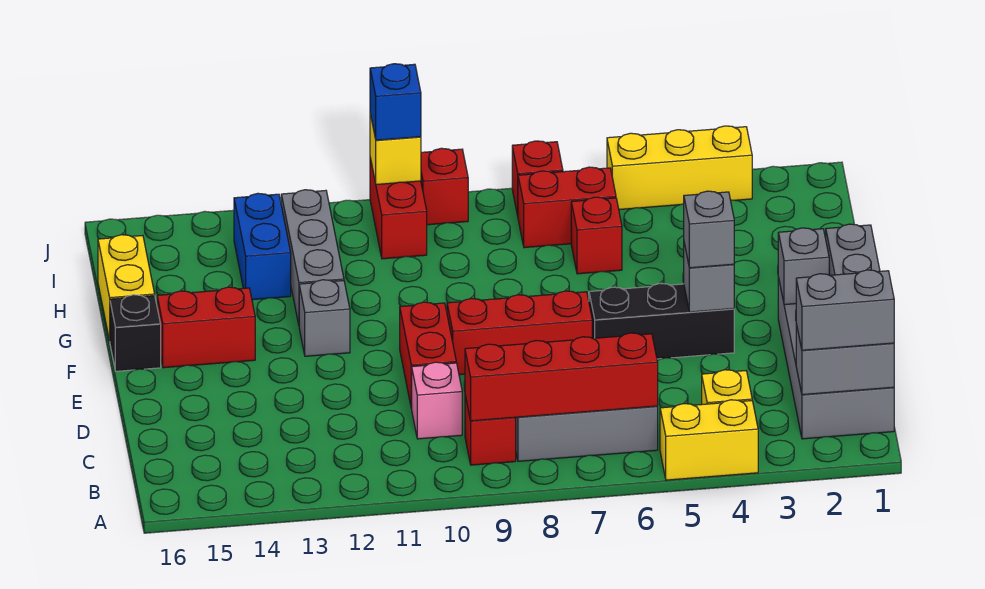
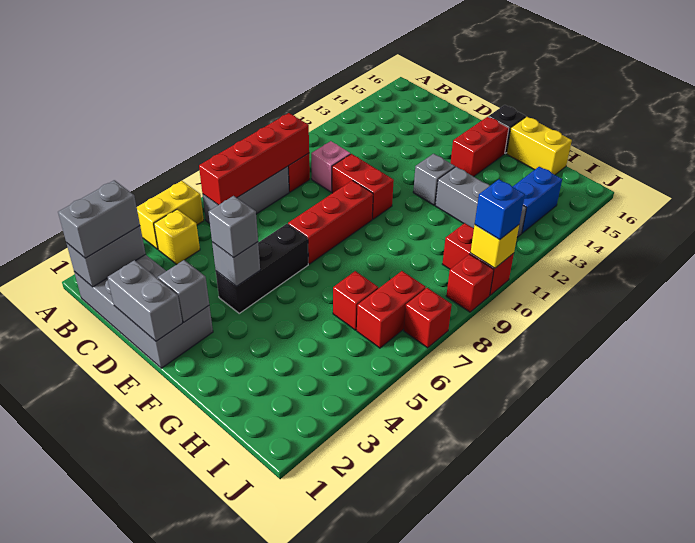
blue 1x2 brick [234,193,291,300] -> blue 1x2 brick turned to [513,167,562,233]
yellow 1x3 brick [607,126,752,210] -> none

